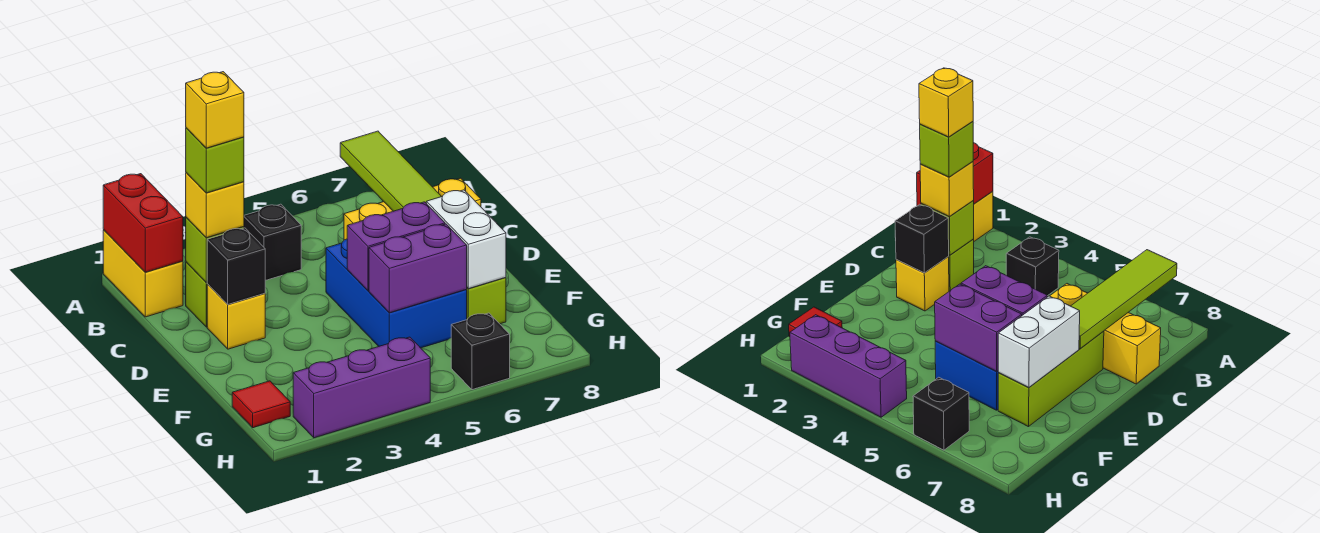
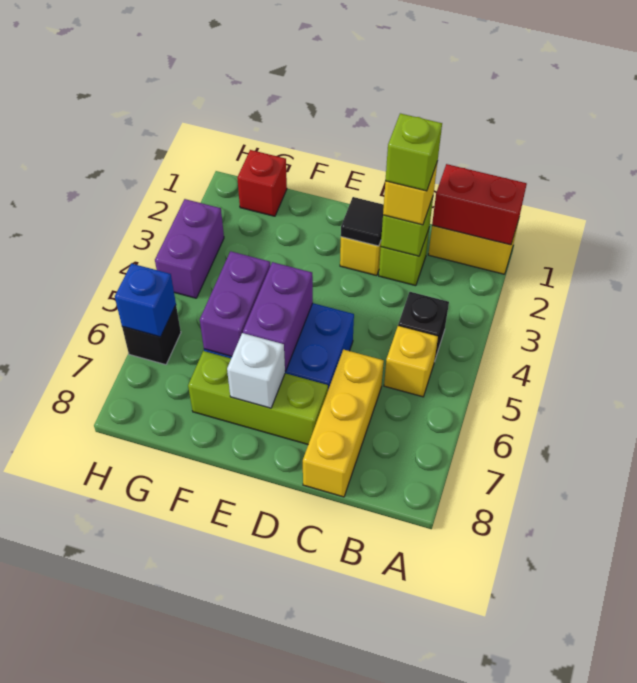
lime 1x4 tile [340,131,442,211] -> none
yellow 1x1 brick [186,72,244,148] -> yellow 1x1 brick moved to [384,326,438,397]
black 1x1 brick [207,228,265,304] -> black 1x1 tile [341,197,384,246]
white 1x2 brick [426,190,506,289] -> white 1x1 brick [227,333,285,408]
red 1x1 tile [232,381,290,428] -> red 1x1 brick [237,150,287,216]
purple 1x3 brick [293,337,430,438] -> purple 1x2 brick [155,199,224,298]
none -> blue 1x1 brick [115,264,176,337]

